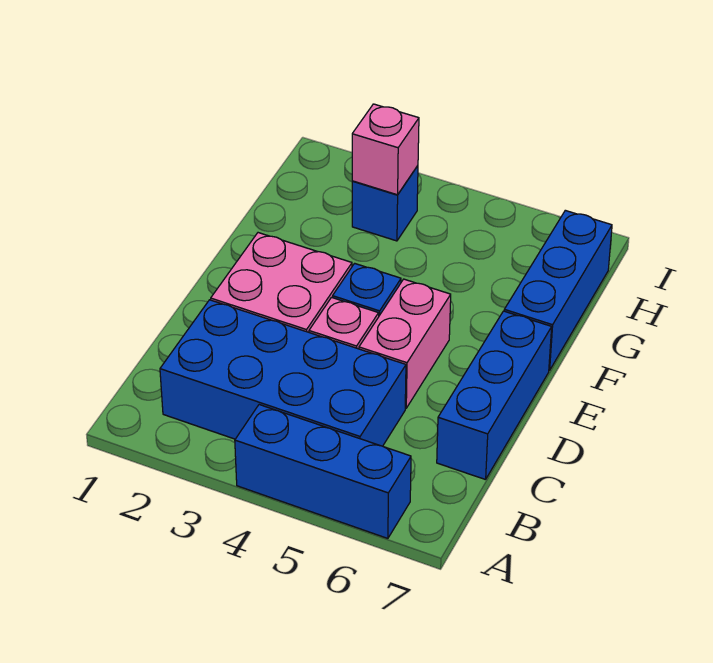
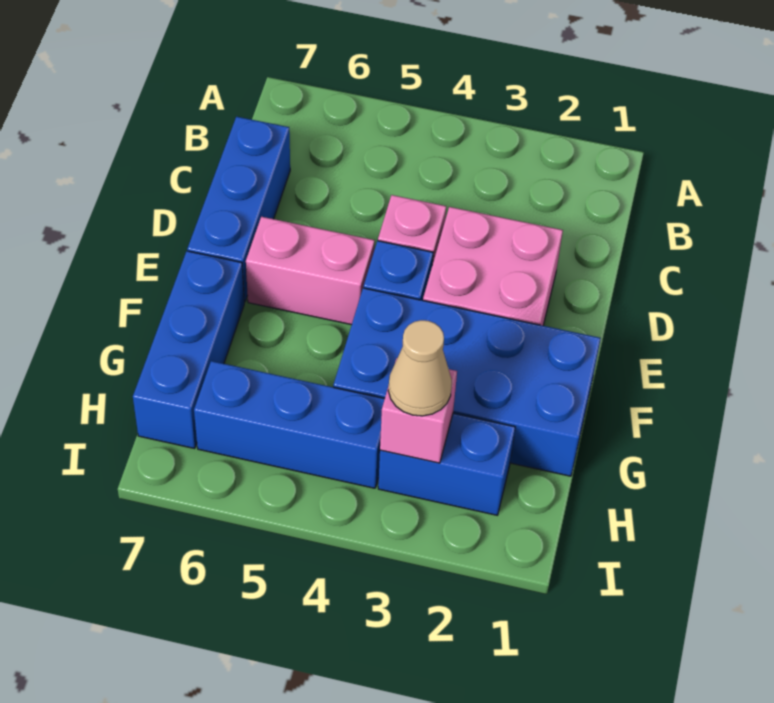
blue 1x3 brick [235,405,411,538] -> blue 1x3 brick moved to [194,361,385,488]
blue 2x4 brick [160,300,406,446] -> blue 2x4 brick moved to [333,288,601,476]
pink 1x2 brick [359,279,451,408] -> pink 1x2 brick turned to [246,217,375,325]
blue 1x1 brick [352,166,418,241] -> blue 1x2 brick [378,413,515,515]
none -> tan 1x1 cone [388,320,452,416]

